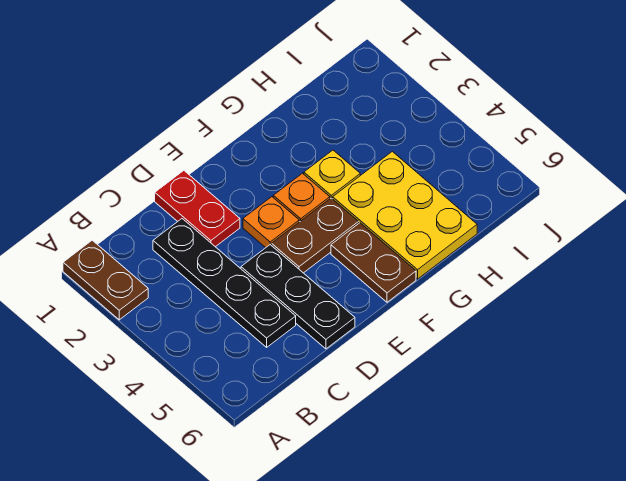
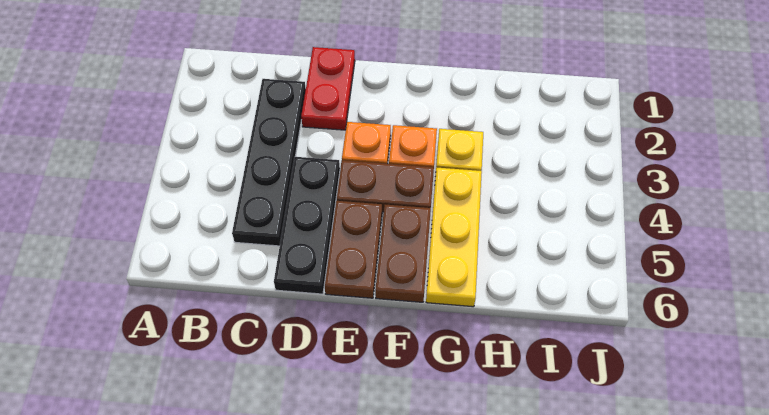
brown 1x2 plate [63,240,148,320] -> brown 1x2 plate moved to [324,201,382,298]
yellow 2x3 plate [333,151,477,279] -> yellow 1x3 plate [426,167,482,307]

